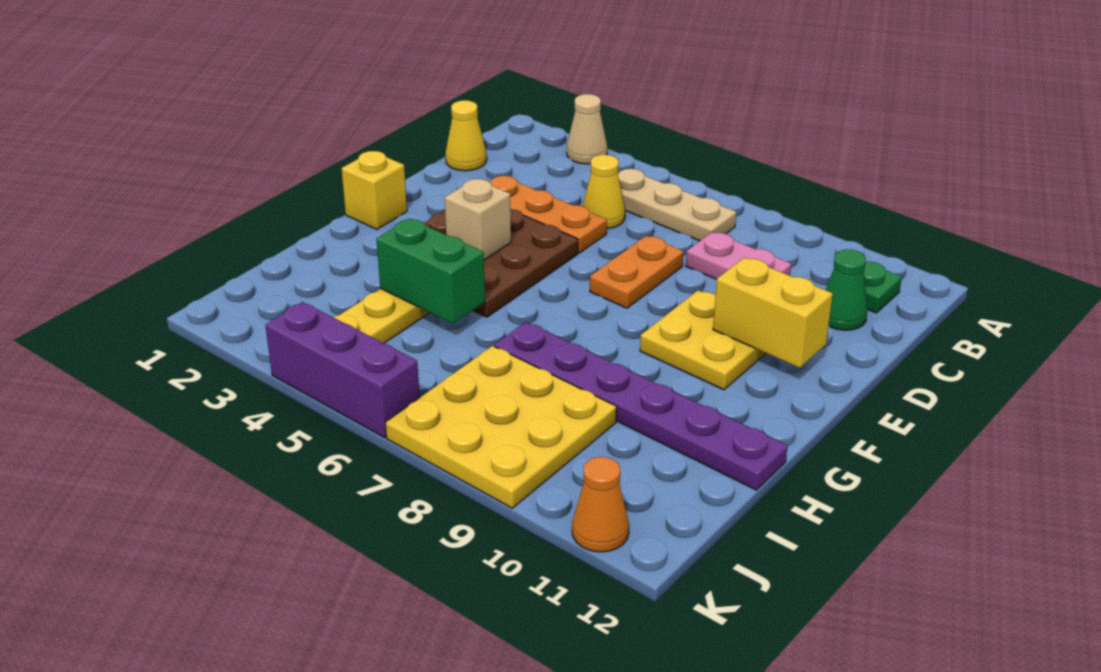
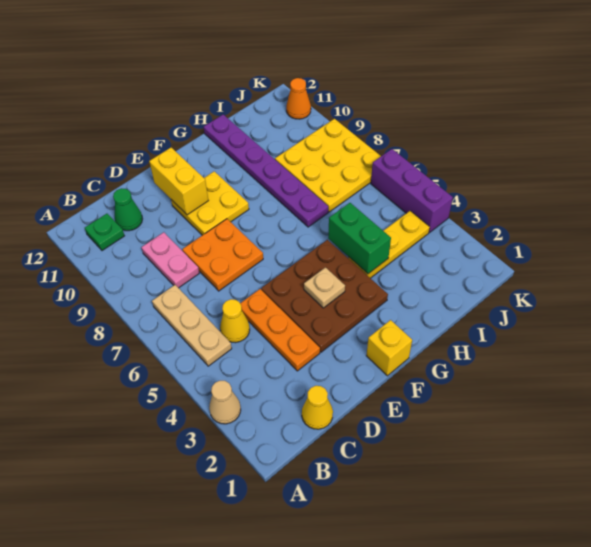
orange 1x2 plate [590,236,683,308] -> orange 2x2 plate [183,219,263,291]
tan 1x1 brick [445,179,511,260] -> tan 1x1 plate [304,268,345,308]

